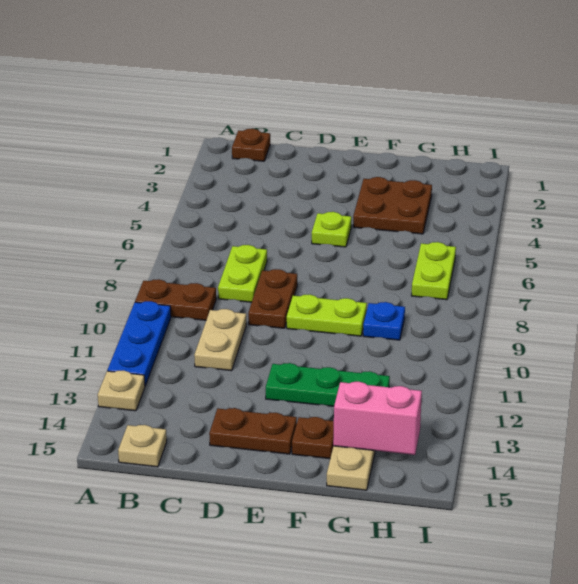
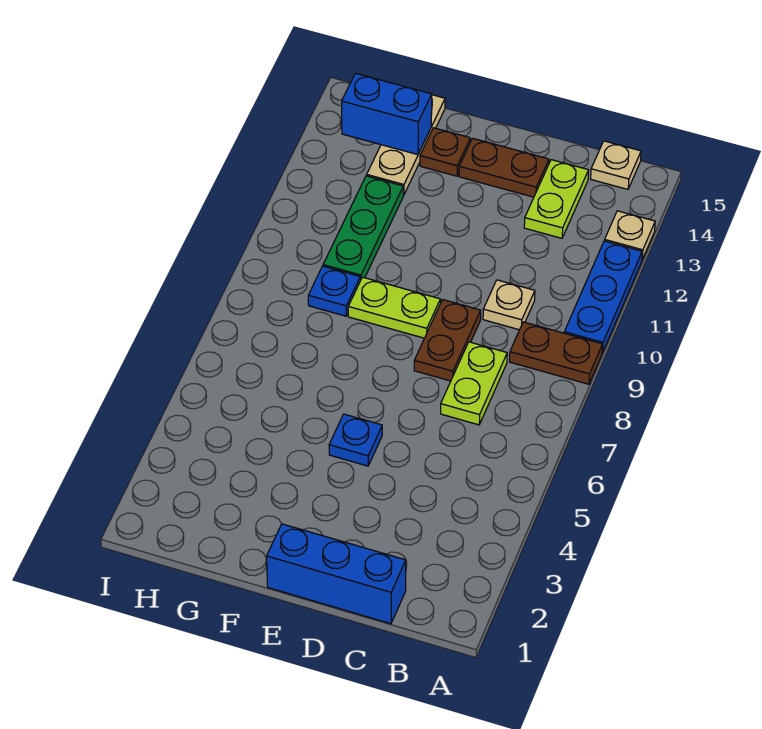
brown 1x1 plate [232,129,270,161] -> none
none -> blue 1x3 brick [267,524,406,624]
tan 1x2 plate [194,309,246,371] -> tan 1x1 plate [483,280,535,330]
lime 1x1 plate [312,212,351,247] -> blue 1x1 plate [329,414,382,466]
green 1x3 plate [266,363,390,406] -> green 1x3 plate turned to [323,176,403,281]
brown 2x2 plate [353,177,432,234] -> none
pink 1x2 brick [333,382,422,455] -> blue 1x2 brick [342,73,432,155]
lime 1x2 plate [411,242,456,300] -> lime 1x2 plate moved to [524,160,589,238]

